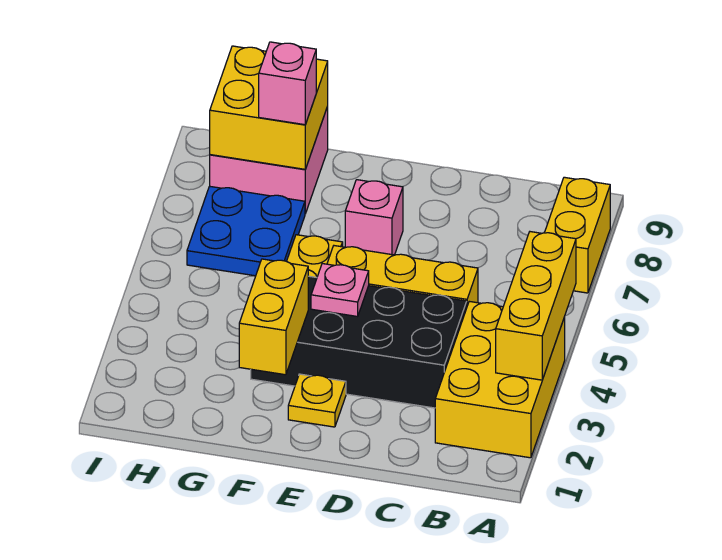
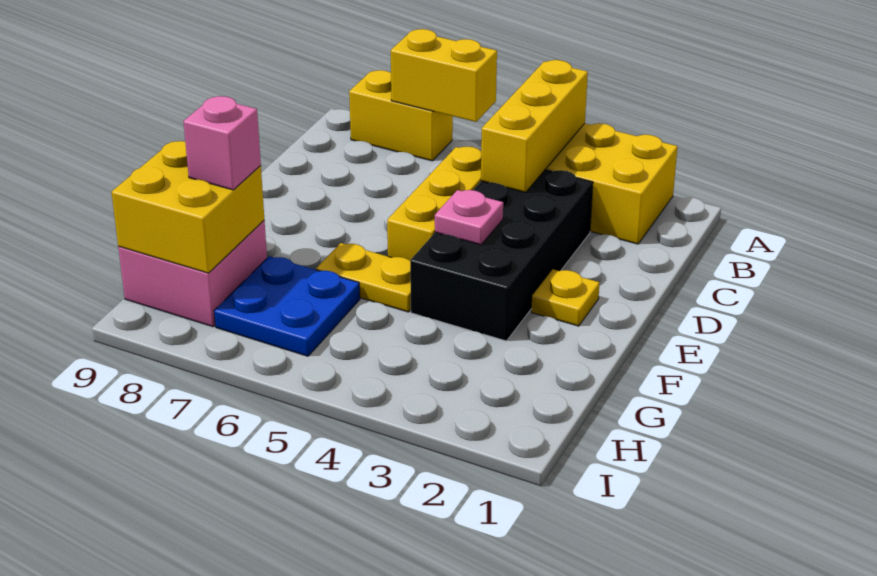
yellow 1x3 brick [496,232,576,380] -> yellow 1x3 brick turned to [481,60,588,192]
pink 1x1 brick [345,180,403,255] -> none
yellow 1x2 brick [239,259,308,375] -> yellow 1x2 brick moved to [391,29,497,122]

